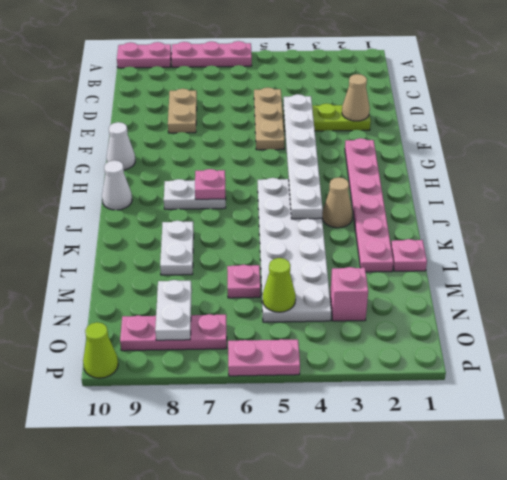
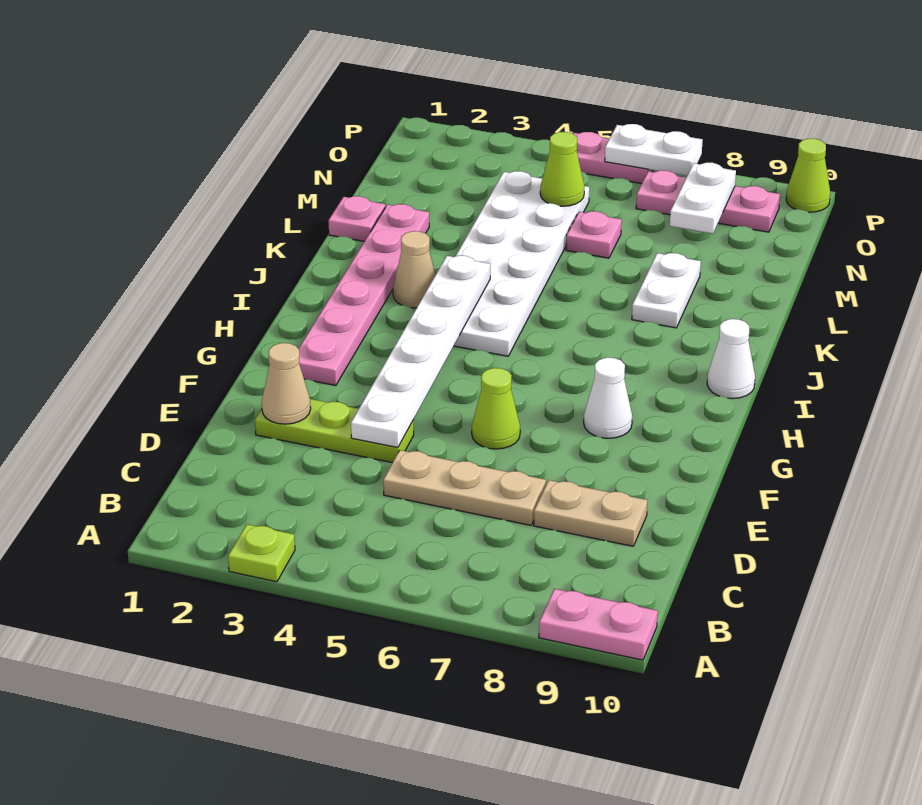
none -> lime 1x1 plate [228,524,295,582]
pink 1x3 plate [171,41,252,67] -> none
tan 1x3 plate [254,88,284,150] -> tan 1x3 plate turned to [383,450,546,525]
tan 1x2 plate [168,89,197,133] -> tan 1x2 plate turned to [534,480,647,546]
none -> lime 1x1 cone [472,368,520,449]
white 1x1 cone [107,122,135,170] -> white 1x1 cone moved to [584,358,632,438]
white 1x2 plate [164,179,226,209] -> white 1x2 plate moved to [605,124,703,176]
pink 1x1 plate [195,169,225,199] -> none
pink 1x1 brick [330,267,368,321] -> none

